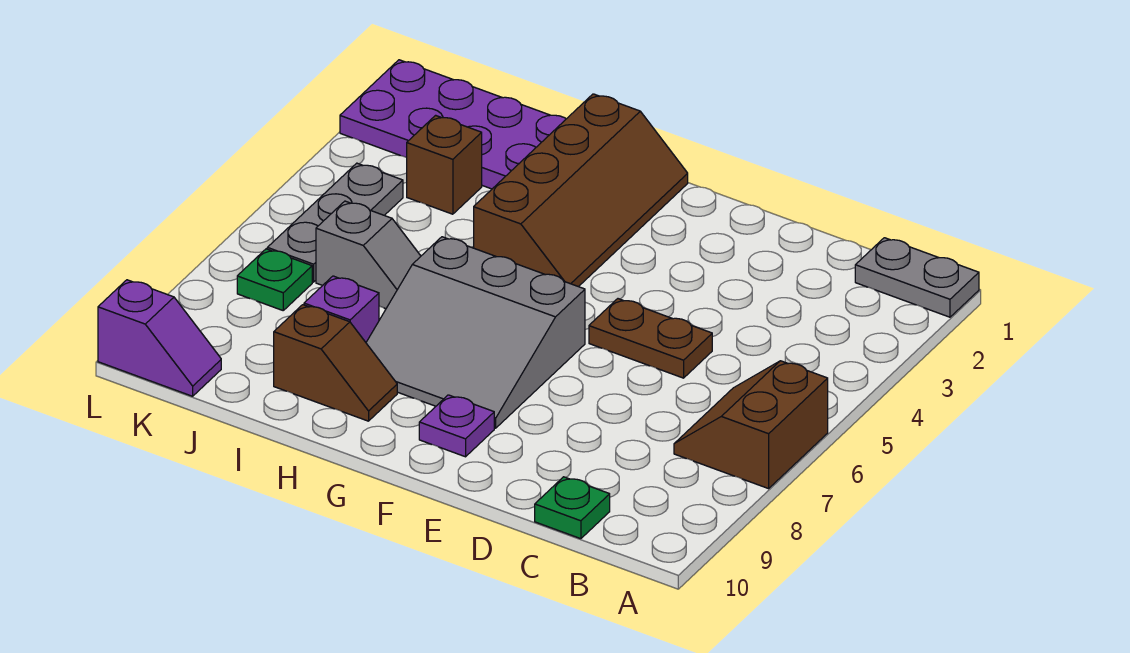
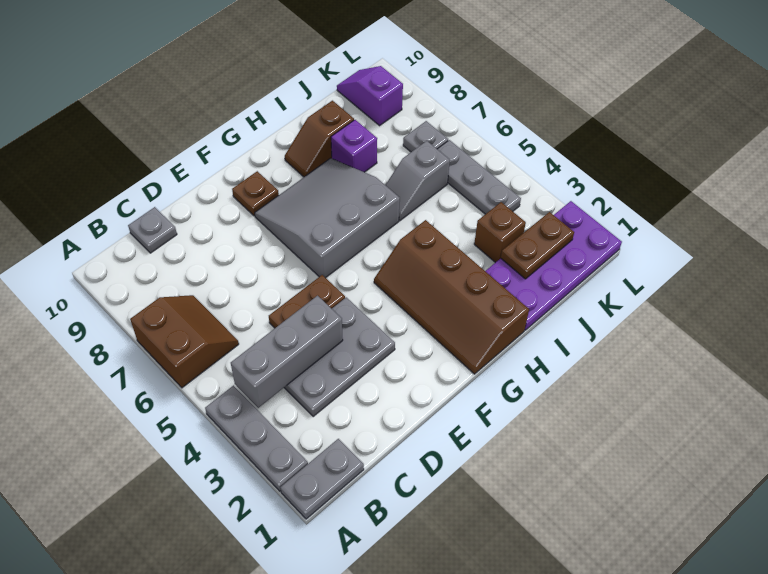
none -> grey 1x3 plate [205,386,308,491]
none -> grey 1x3 brick [231,296,343,408]
none -> grey 2x3 plate [284,297,395,416]
green 1x1 plate [535,477,610,539] -> grey 1x1 plate [128,207,177,253]
purple 1x1 plate [419,395,494,457] -> brown 1x1 plate [232,171,279,216]
none -> brown 1x2 plate [501,212,574,279]
green 1x1 plate [237,249,312,310] -> grey 1x1 plate [403,121,448,152]
purple 1x2 slope [98,280,221,396] -> purple 1x2 slope turned to [337,66,403,126]

